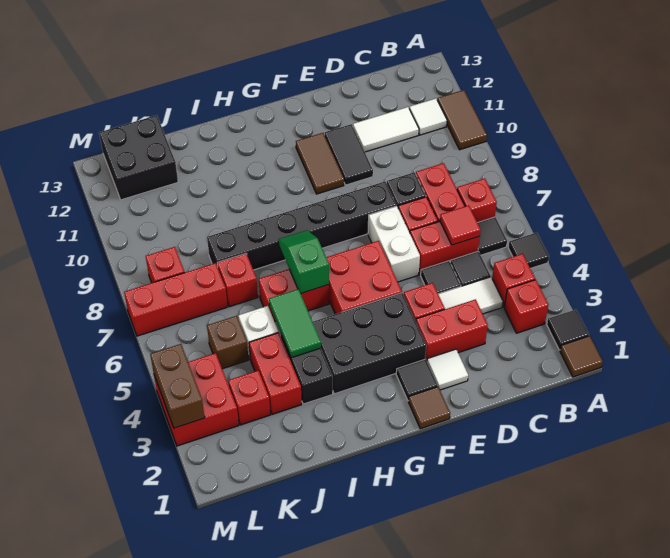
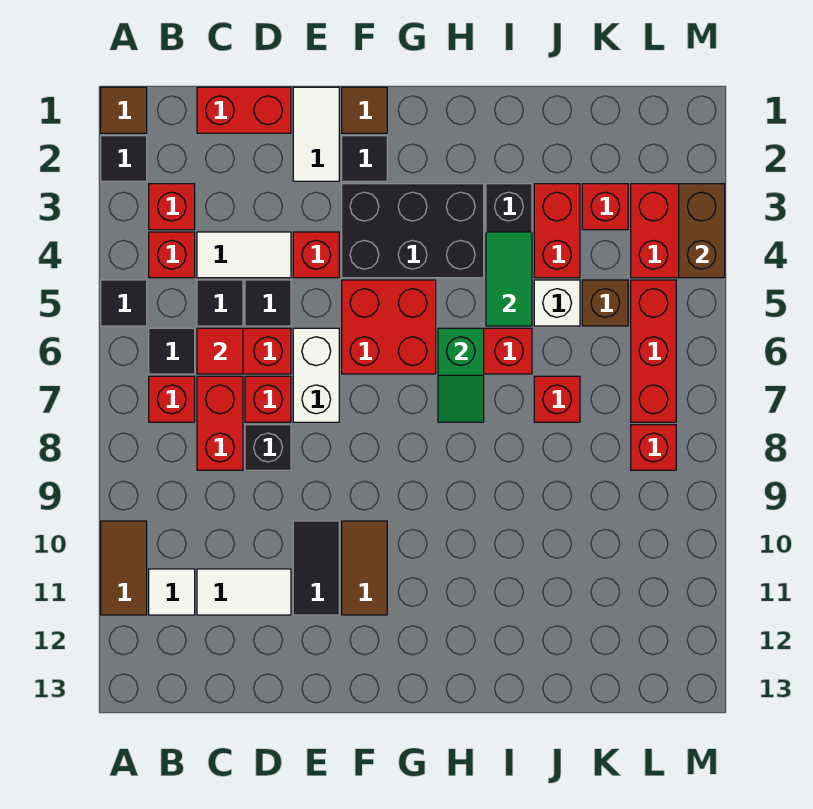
red 1x2 brick [416,299,488,361] -> red 1x2 brick moved to [197,87,291,133]
white 1x1 tile [427,349,468,390] -> white 1x2 tile [293,87,339,181]
black 1x6 brick [207,182,396,270] -> none
red 1x3 brick [124,263,228,336] -> red 1x3 brick turned to [631,280,676,422]
black 2x2 brick [99,115,178,200] -> none

